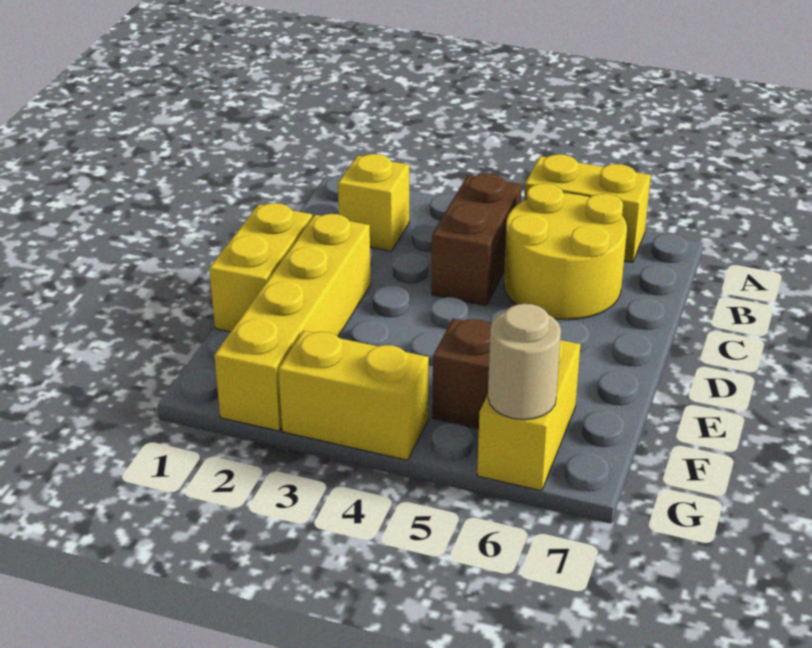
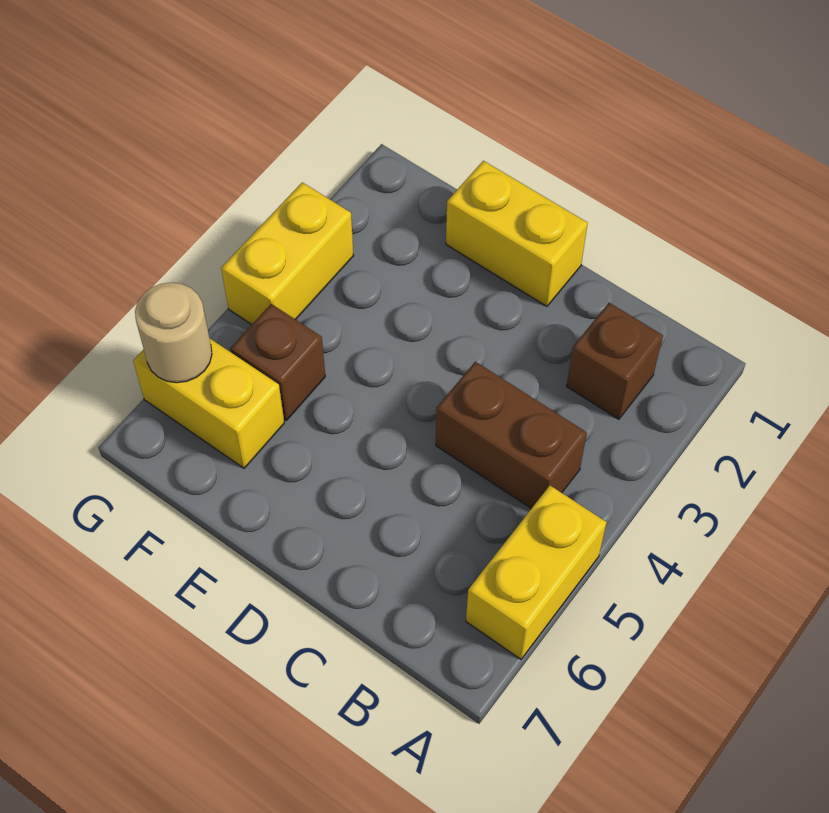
yellow 1x1 brick [338,154,409,251] -> brown 1x1 brick [567,303,663,419]
yellow 2x2 round brick [504,183,627,320] -> none
yellow 1x4 brick [214,214,371,431] -> none

